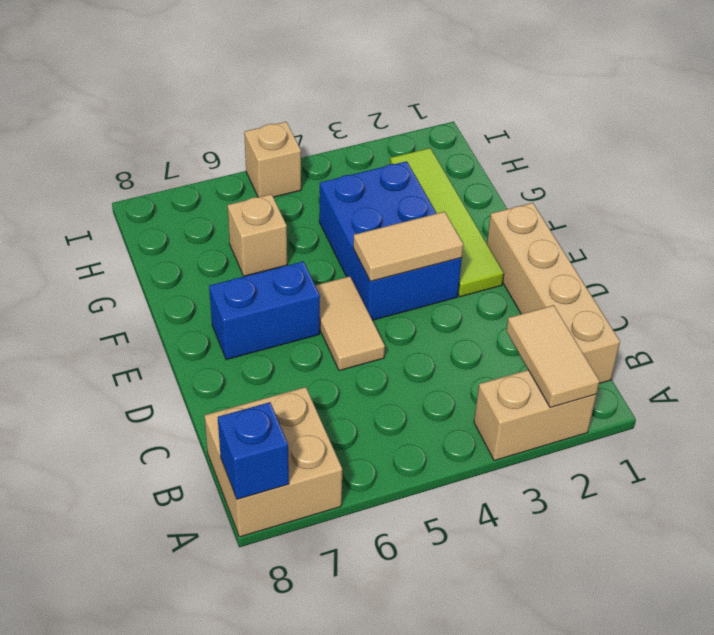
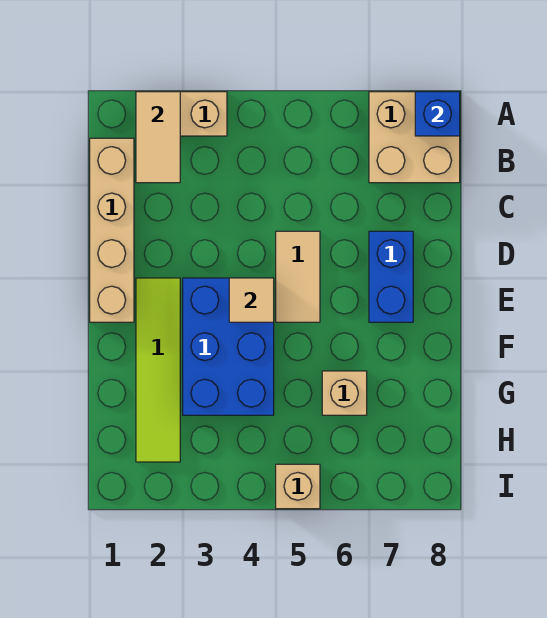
tan 1x2 tile [353,212,463,281] -> tan 1x1 tile [229,278,274,322]
blue 1x2 brick [209,261,320,360] -> blue 1x2 brick turned to [369,231,413,322]

